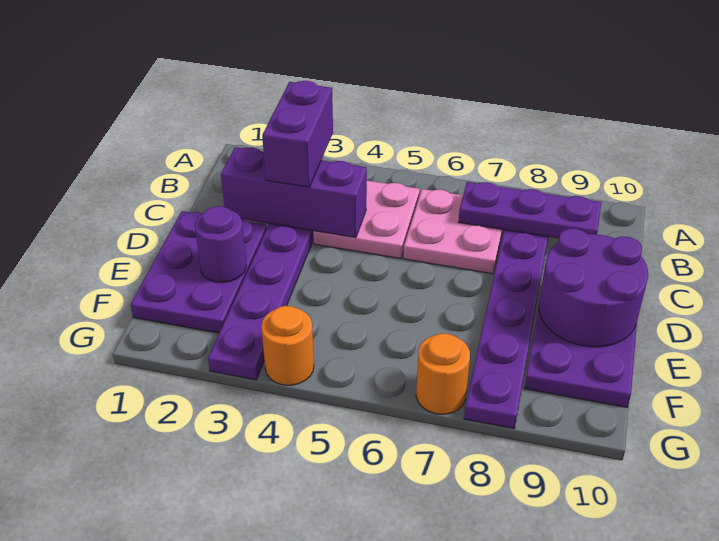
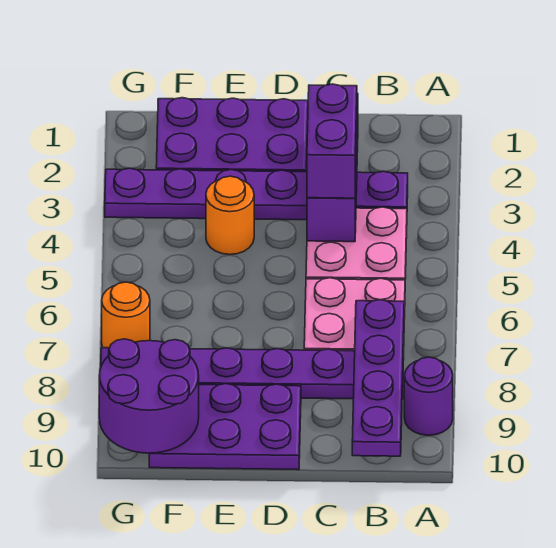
purple 1x2 brick [262,81,333,187] -> purple 1x2 brick turned to [307,84,357,198]
purple 1x3 plate [458,182,601,238] -> purple 1x4 plate [352,300,404,456]
purple 2x2 round brick [539,228,648,347] -> purple 2x2 round brick moved to [99,339,199,453]
purple 1x1 round brick [195,206,246,282] -> purple 1x1 round brick moved to [404,357,453,435]
orange 1x1 round brick [261,306,314,385] -> orange 1x1 round brick moved to [206,176,254,255]

